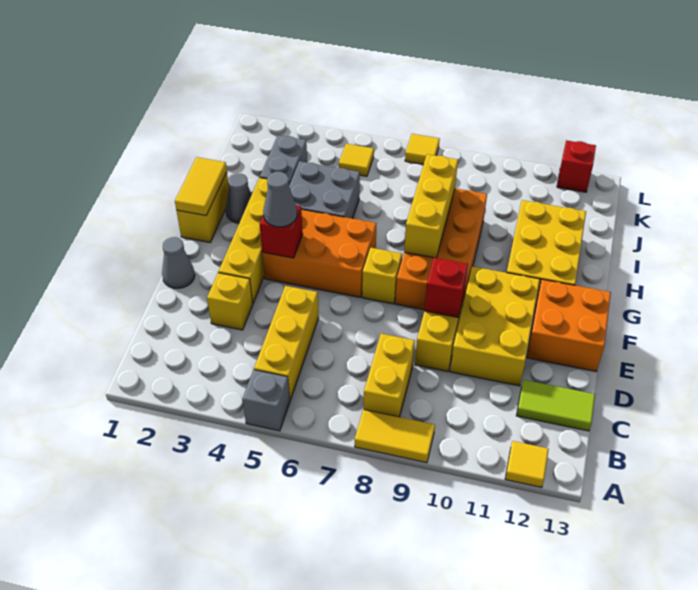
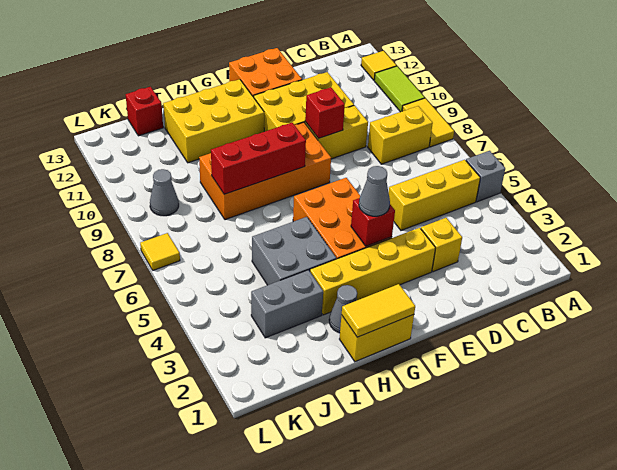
lime 1x2 tile [516,380,595,431] -> lime 1x2 tile moved to [374,66,425,112]
grey 1x1 cone [162,237,195,288] -> grey 1x1 cone moved to [150,169,179,216]
yellow 1x1 brick [362,248,402,304] -> none
yellow 1x3 brick [404,154,458,258] -> red 1x3 brick [211,123,306,194]
yellow 1x1 tile [339,144,374,176] -> none
red 1x1 brick [557,140,596,192] -> red 1x1 brick moved to [126,87,163,136]

